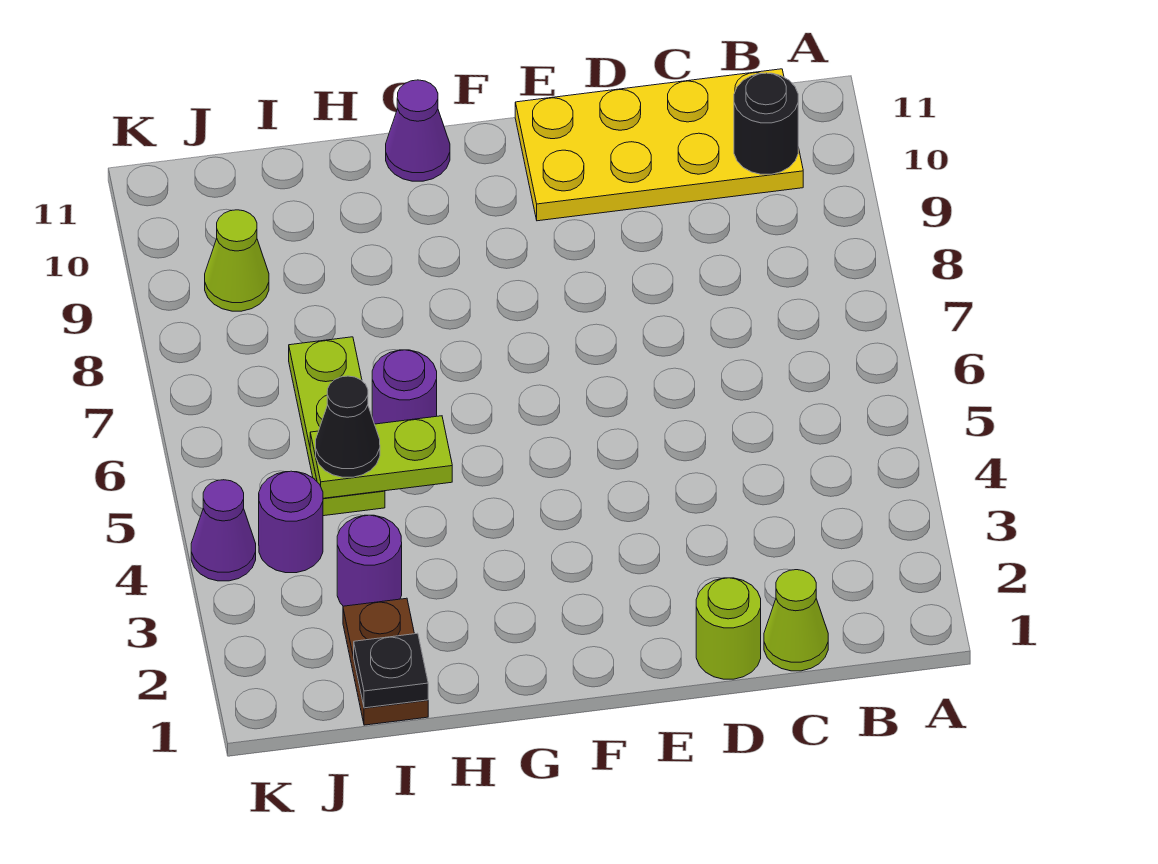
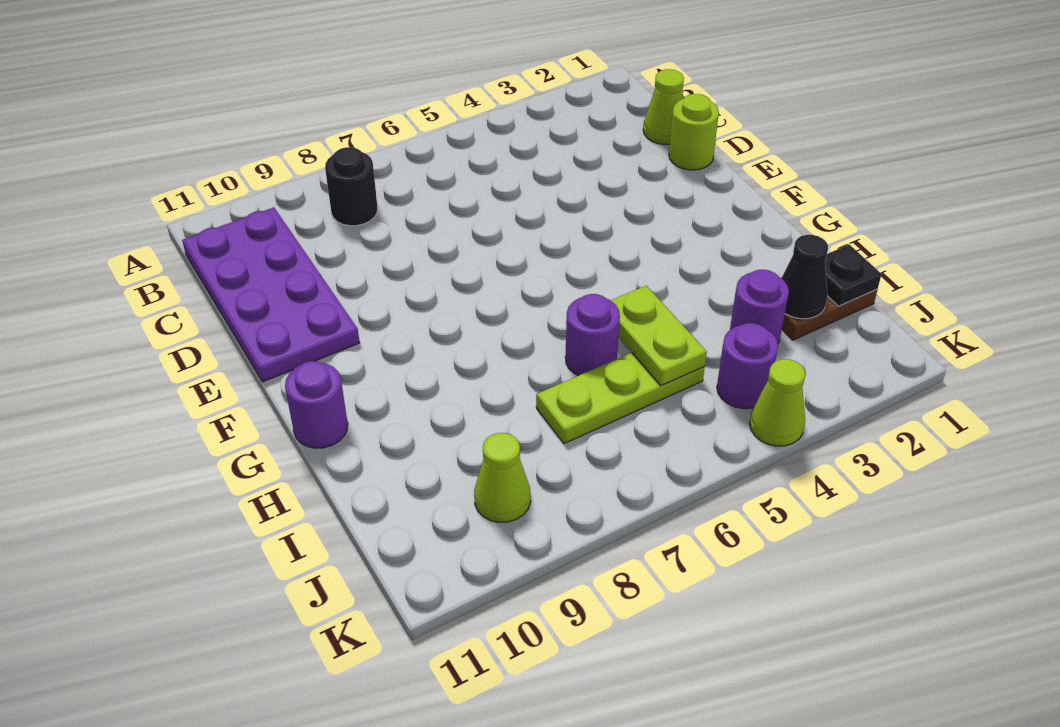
yellow 2x4 plate [515,69,803,221] -> purple 2x4 plate [182,207,360,382]
black 1x1 round brick [734,73,798,174] -> black 1x1 round brick moved to [325,147,378,226]
purple 1x1 cone [386,80,450,181] -> purple 1x1 round brick [285,361,348,448]
black 1x1 cone [316,376,380,477] -> black 1x1 cone moved to [781,235,828,319]
purple 1x1 cone [191,480,256,581] -> lime 1x1 cone [750,359,805,446]

